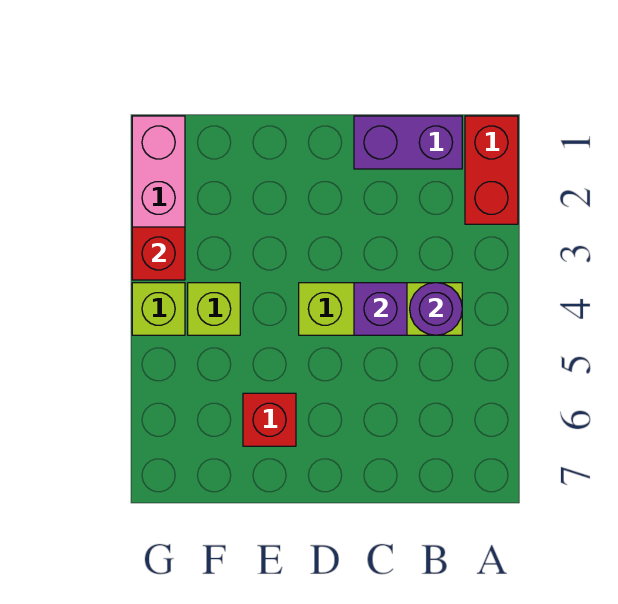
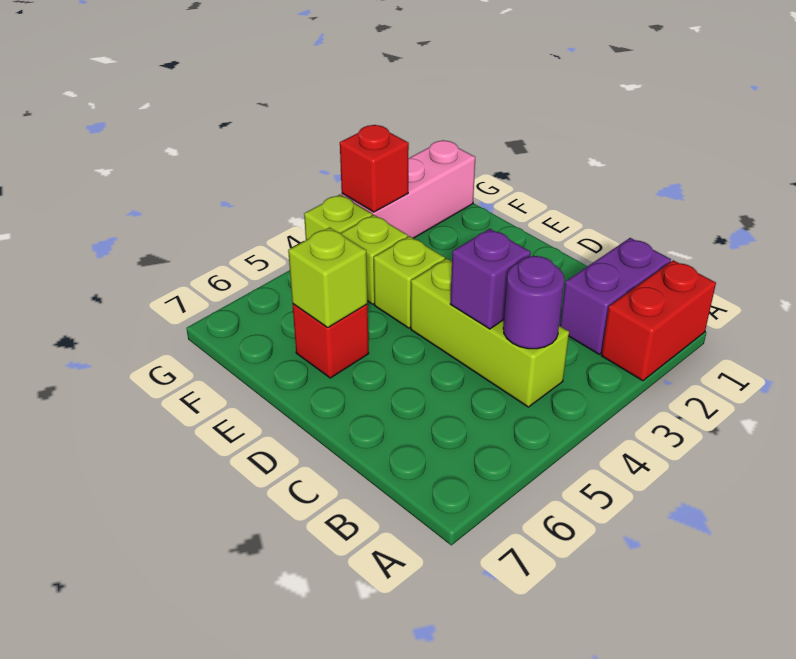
purple 1x2 brick [354,116,462,169] -> purple 1x2 brick turned to [560,238,671,354]
none -> lime 1x1 brick [374,236,445,328]
none -> lime 1x1 brick [288,227,368,327]

